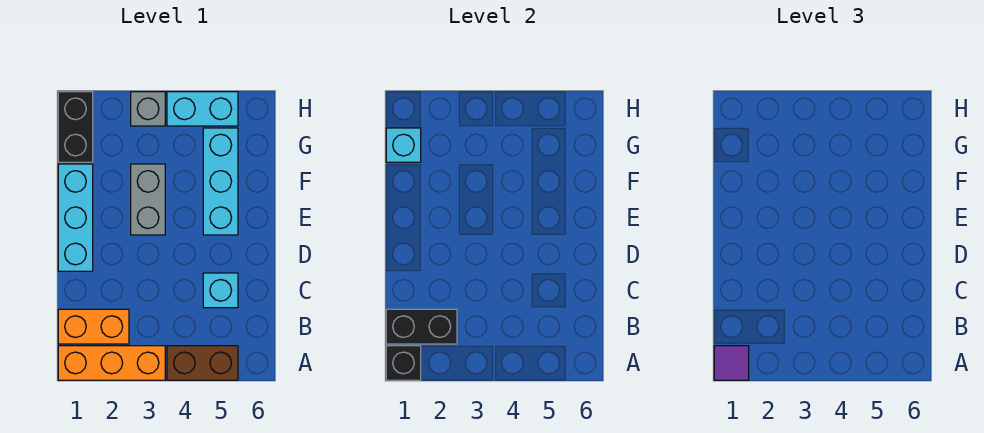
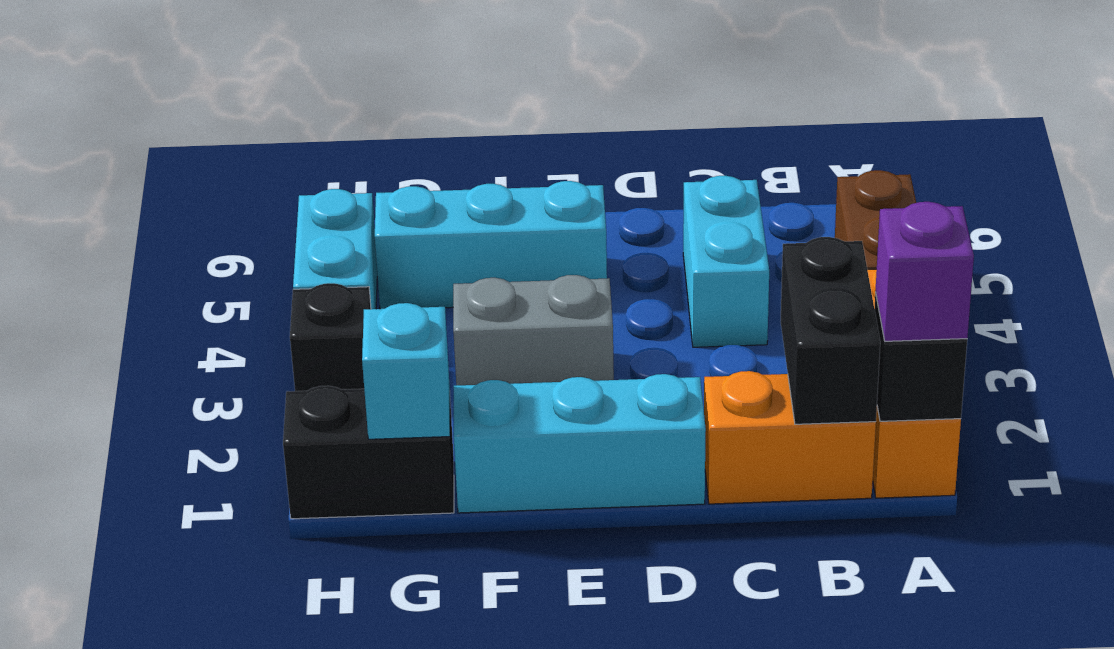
purple 1x1 tile [714,346,749,380] -> purple 1x1 brick [875,202,974,341]
orange 1x2 brick [58,309,129,344] -> orange 1x2 brick turned to [704,371,876,504]
cyan 1x1 brick [203,273,238,308] -> cyan 1x2 brick [683,176,769,347]
grey 1x1 brick [131,92,165,126] -> black 1x1 brick [290,283,371,391]

